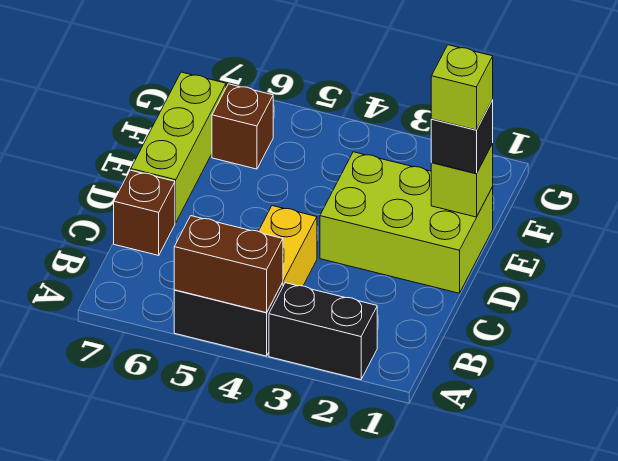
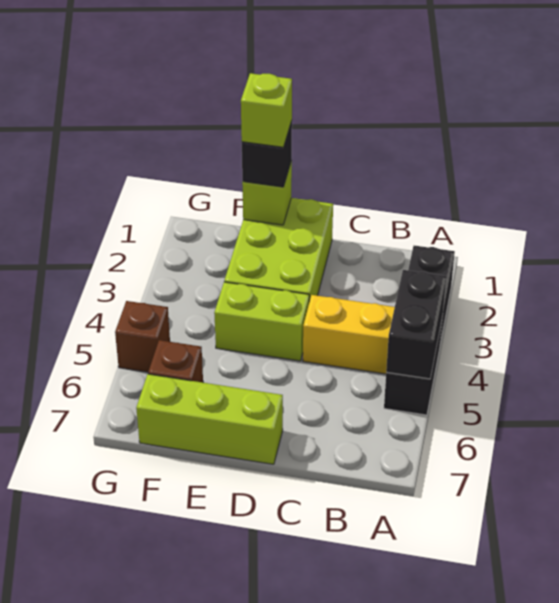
brown 1x2 brick [174,216,283,313] -> black 1x2 brick [386,270,446,379]
brown 1x1 brick [114,170,175,255] -> brown 1x1 brick moved to [115,301,170,372]
none -> lime 1x2 brick [214,282,309,361]

